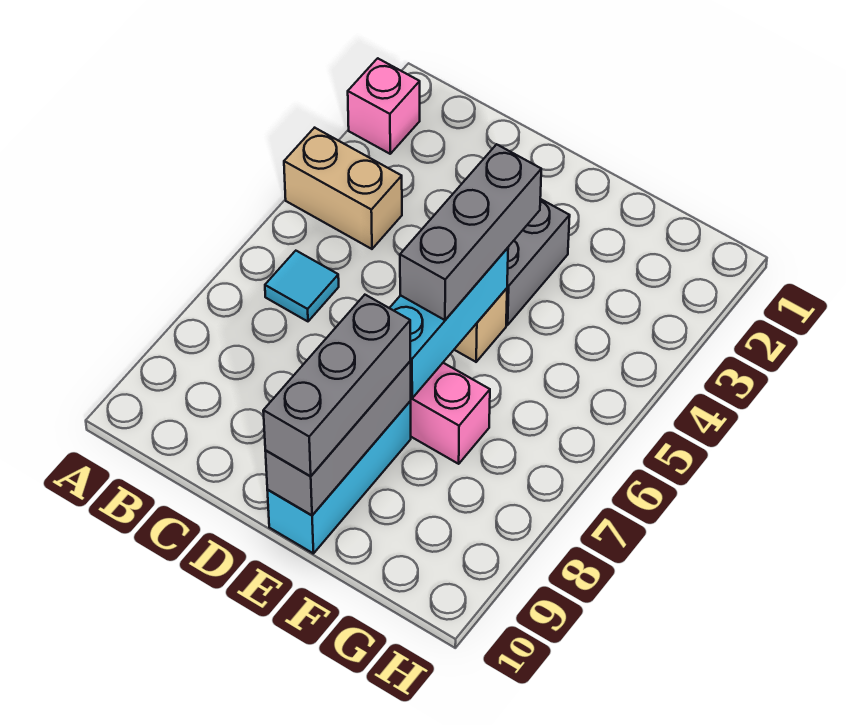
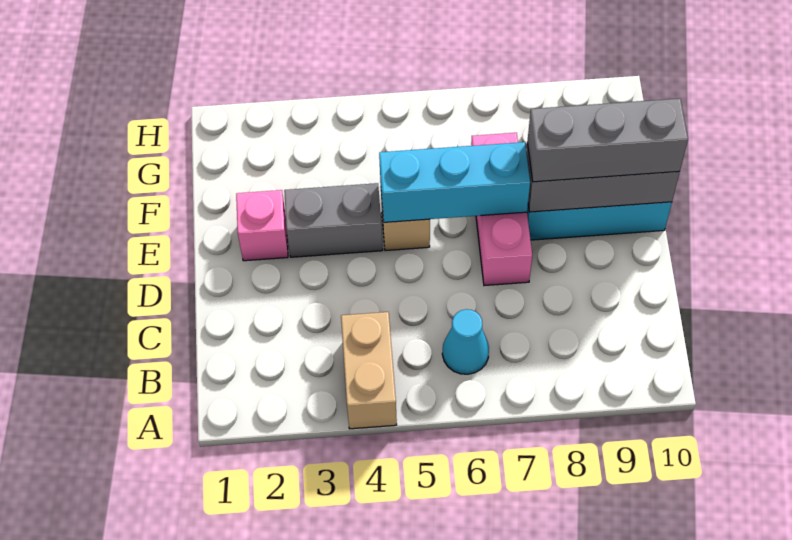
pink 1x1 brick [348,58,420,154] -> pink 1x1 brick moved to [236,190,288,261]
cyan 1x1 tile [265,251,339,321] -> cyan 1x1 cone [442,309,489,374]
grey 1x3 brick [400,144,541,320] -> none

